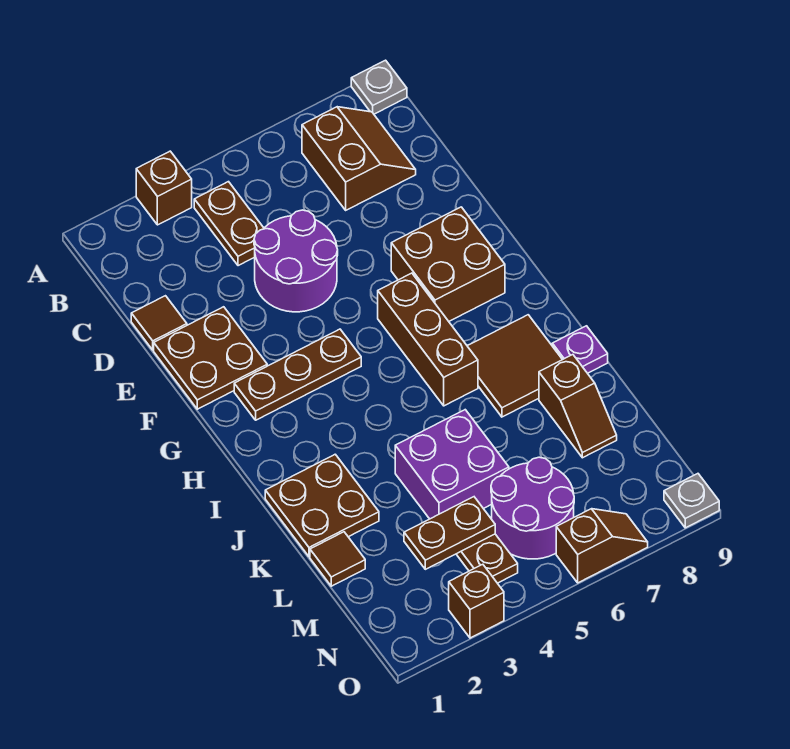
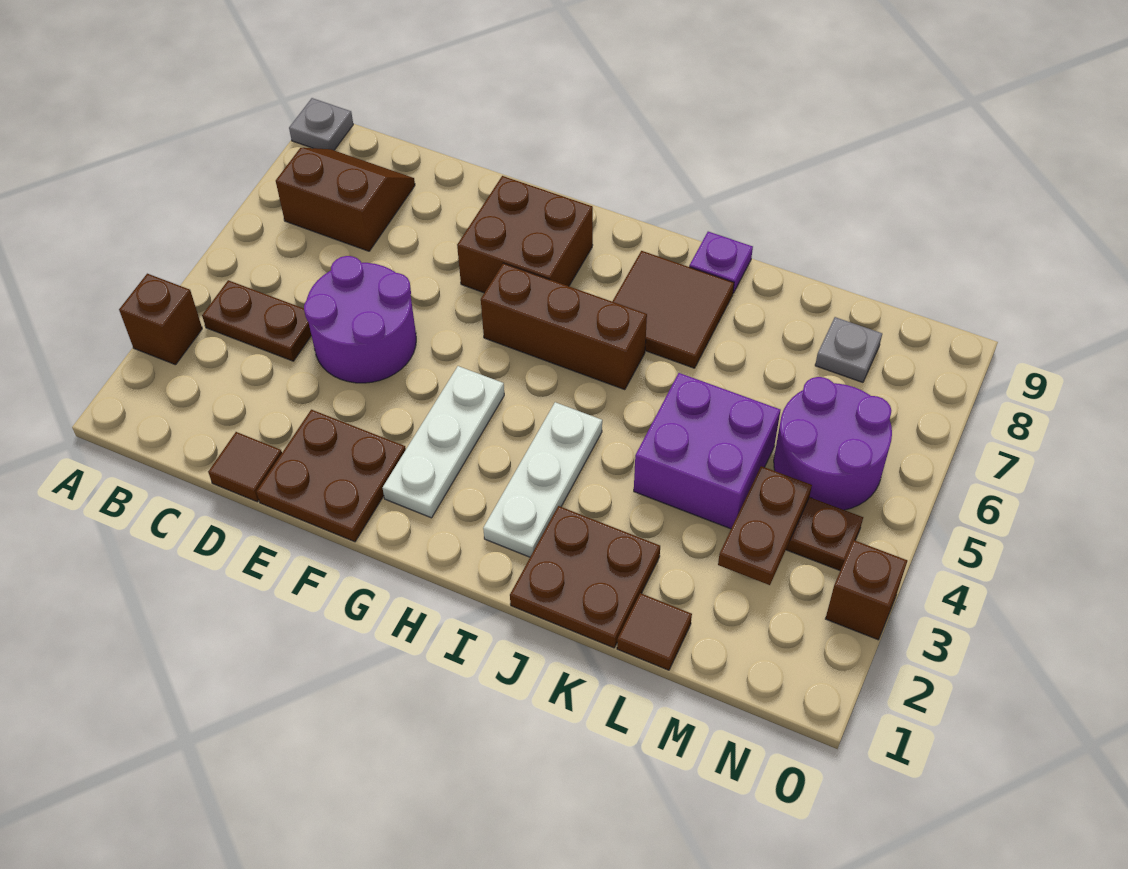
brown 1x3 plate [234,329,361,420] -> white 1x3 plate [383,366,504,518]
none -> white 1x3 plate [483,402,602,557]
brown 1x2 slope [539,355,617,458] -> none
brown 1x2 slope [556,509,648,583] -> none
grey 1x1 plate [664,474,719,528] -> grey 1x1 plate moved to [815,317,882,382]

